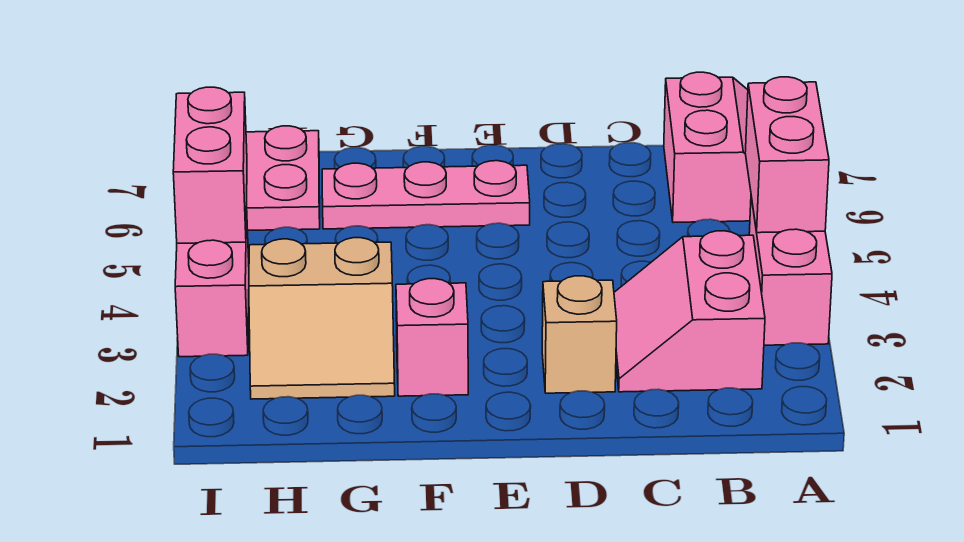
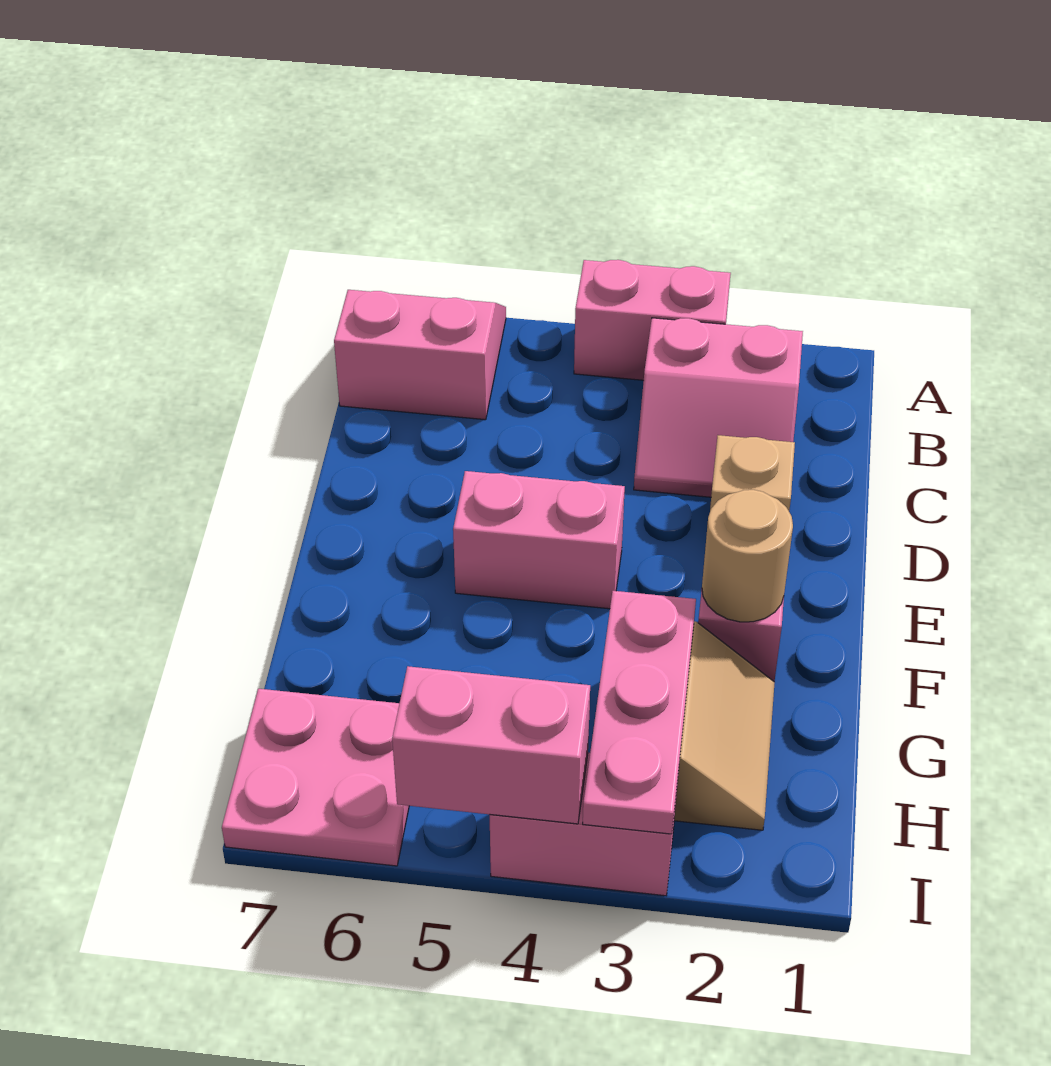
pink 1x2 brick [745,77,829,233] -> pink 1x2 brick moved to [453,471,625,609]
pink 1x3 plate [322,161,530,229] -> pink 1x3 plate moved to [583,591,696,834]
none -> tan 1x1 round brick [702,490,793,622]

